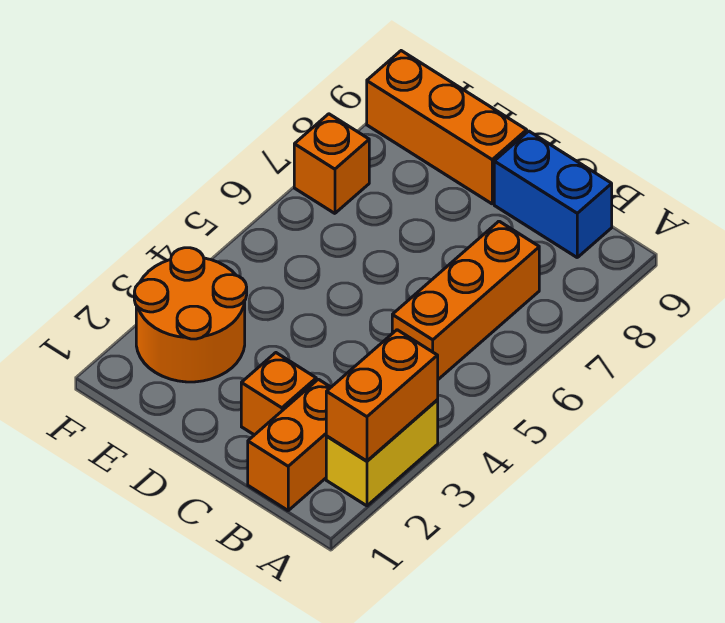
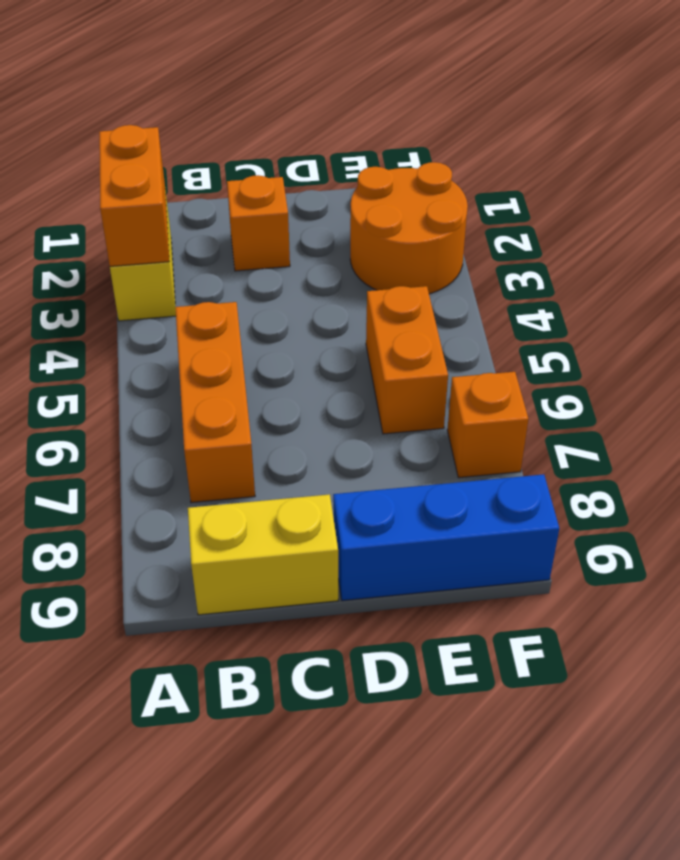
orange 1x2 brick [248,379,331,510] -> orange 1x2 brick moved to [366,286,448,434]
blue 1x2 brick [494,131,612,257] -> yellow 1x2 brick [188,494,338,615]
orange 1x3 brick [367,51,527,204] -> blue 1x3 brick [333,474,559,601]

